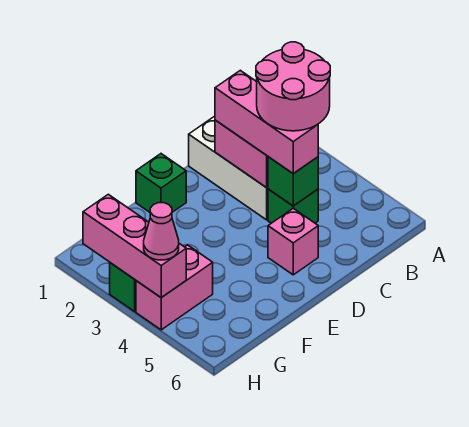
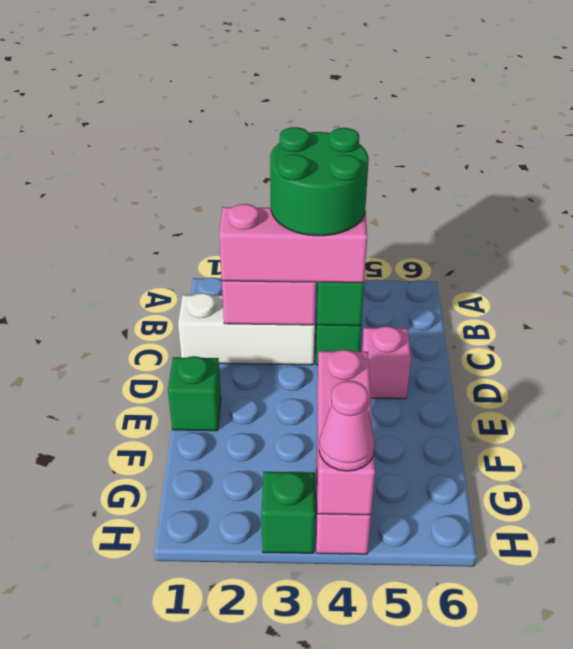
pink 2x2 round brick [256,42,330,131] -> green 2x2 round brick [270,127,369,236]
pink 1x3 brick [83,194,186,298] -> pink 1x3 brick turned to [317,350,375,515]

